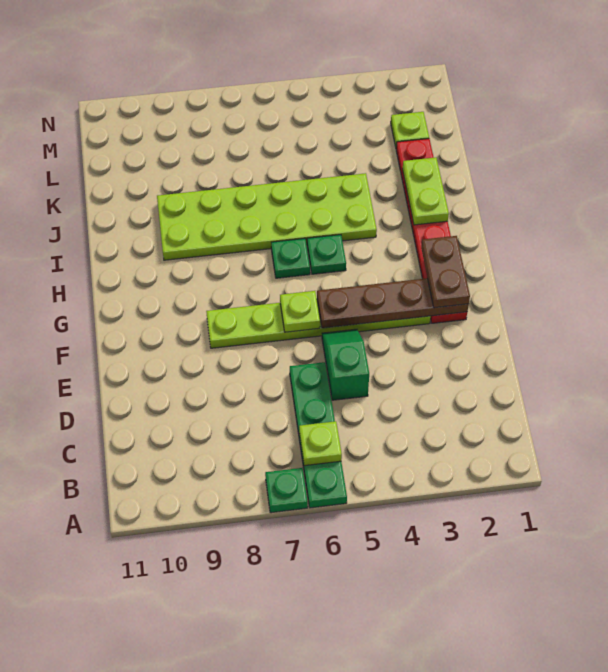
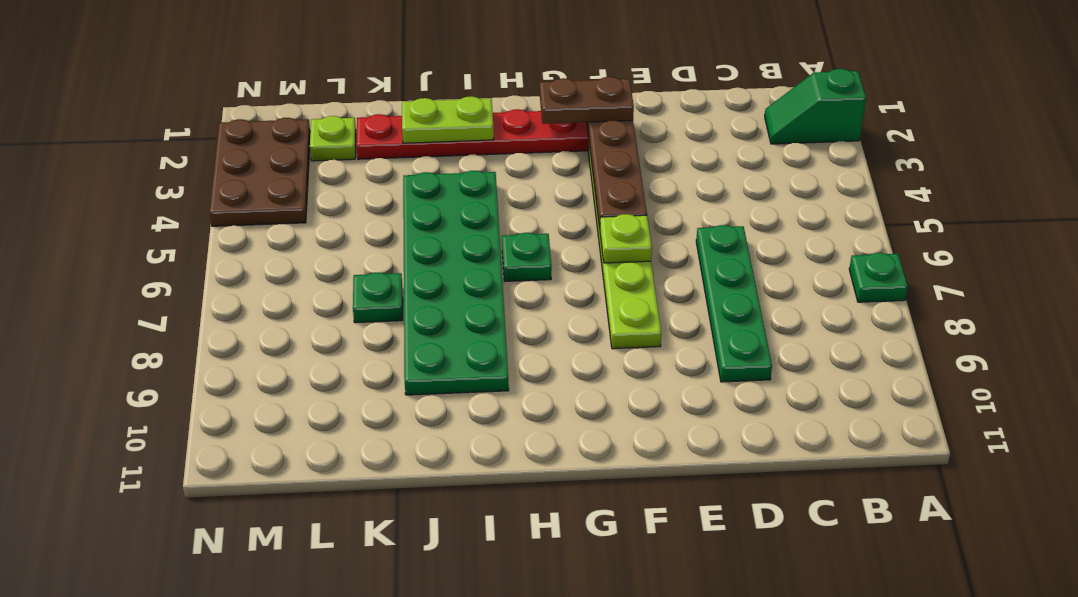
green 1x4 plate [290,362,347,508] -> green 1x4 plate turned to [696,225,772,382]
lime 1x1 plate [299,421,342,466] -> none
green 1x2 slope [322,329,369,400] -> green 1x2 slope moved to [765,69,866,144]
green 1x1 plate [307,235,346,274] -> green 1x1 plate moved to [353,273,403,323]
lime 2x6 plate [157,173,377,260] -> green 2x6 plate [403,171,509,395]
none -> brown 2x3 plate [209,118,310,226]

